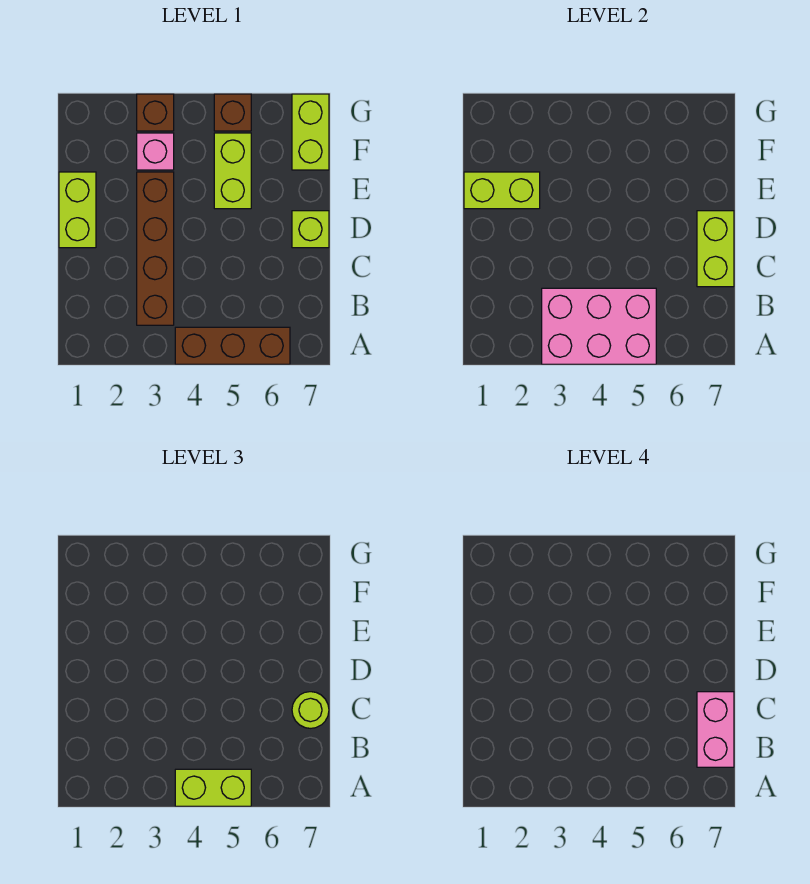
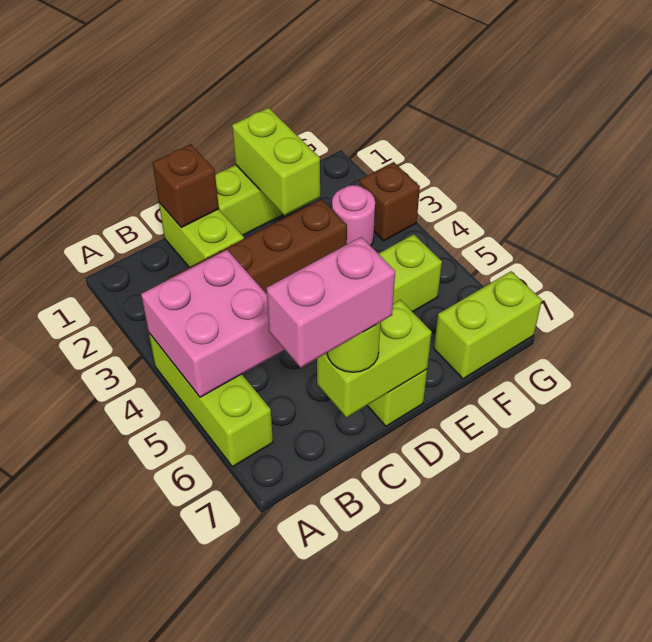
pink 2x3 brick [542,288,656,364] -> pink 2x2 brick [141,250,284,397]
brown 1x3 brick [175,327,290,364] -> lime 1x3 brick [149,333,273,467]
lime 1x2 brick [175,769,251,806] -> lime 1x2 brick moved to [159,203,244,267]
pink 1x1 brick [137,133,174,170] -> pink 1x1 round brick [332,185,375,246]
brown 1x1 brick [214,94,251,131] -> brown 1x1 brick moved to [152,144,219,227]

